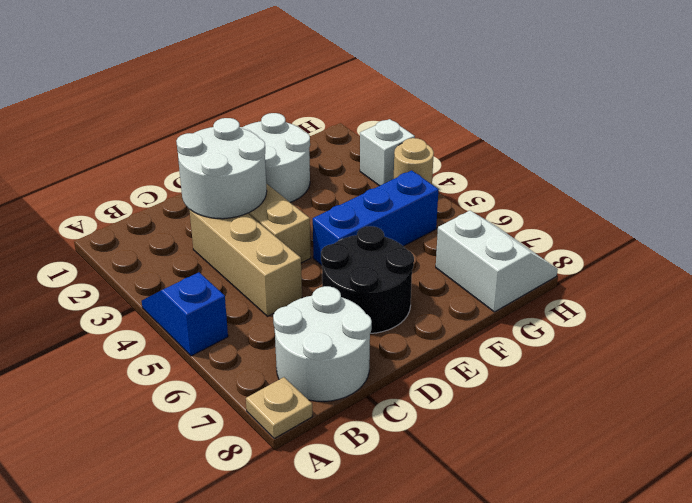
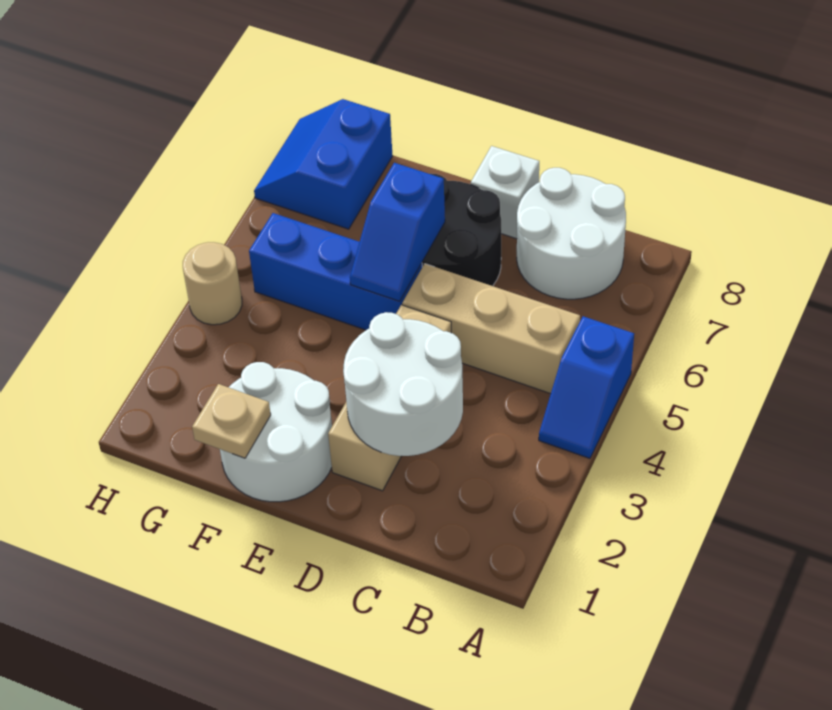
tan 1x1 plate [246,377,312,439] -> tan 1x1 plate moved to [192,384,271,458]
tan 1x3 brick [190,210,302,316] -> tan 1x3 brick turned to [402,264,580,394]
none -> blue 1x2 slope [350,163,445,301]
white 2x2 slope [436,211,558,312] -> blue 2x2 slope [254,99,393,229]
white 1x1 brick [360,119,415,186] -> white 1x1 brick moved to [471,146,539,239]

